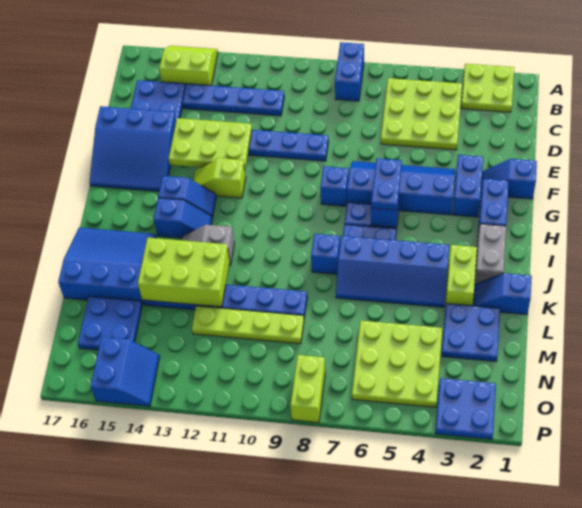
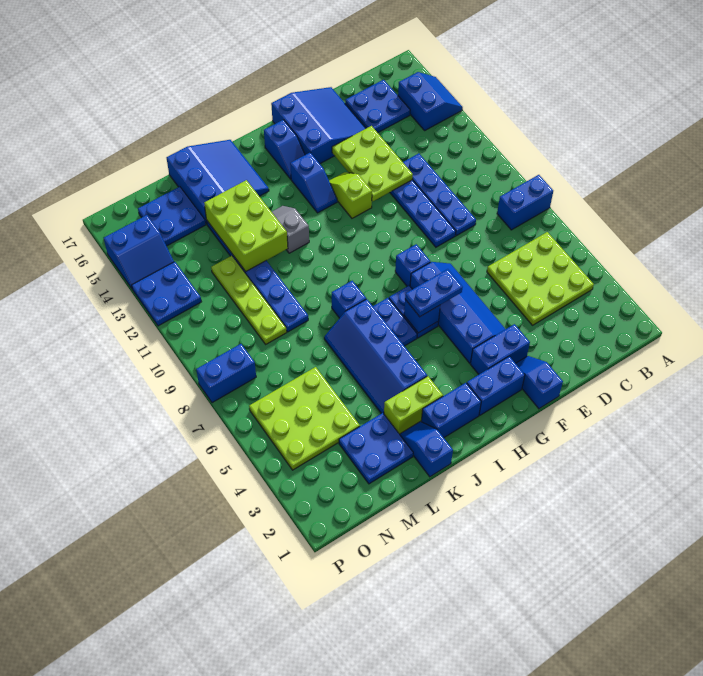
lime 2x2 plate [461,64,514,112] -> none
lime 2x2 slope [159,46,218,86] -> blue 2x2 slope [398,72,463,130]
blue 1x4 plate [182,84,284,116] -> blue 1x4 plate moved to [403,153,476,236]
blue 3x3 slope [90,106,176,191] -> blue 3x3 slope turned to [271,87,366,164]
grey 1x2 brick [475,224,506,284] -> blue 1x2 brick [421,383,481,437]
blue 1x2 slope [154,198,212,238] -> blue 1x2 slope moved to [264,120,305,179]
blue 2x2 plate [435,378,496,439] -> blue 2x2 plate moved to [132,262,201,326]
lime 1x2 brick [290,355,325,423] -> blue 1x2 brick [196,344,256,403]

